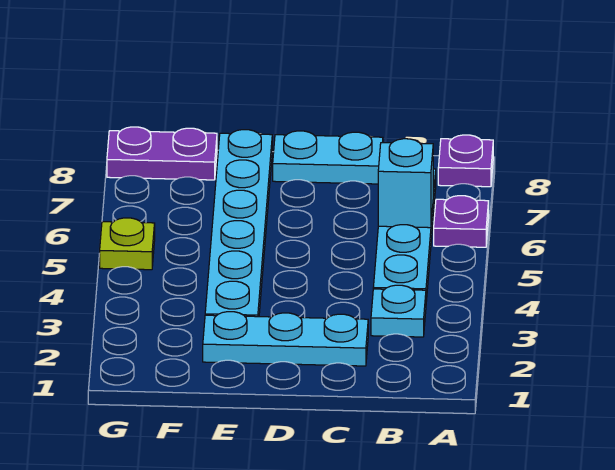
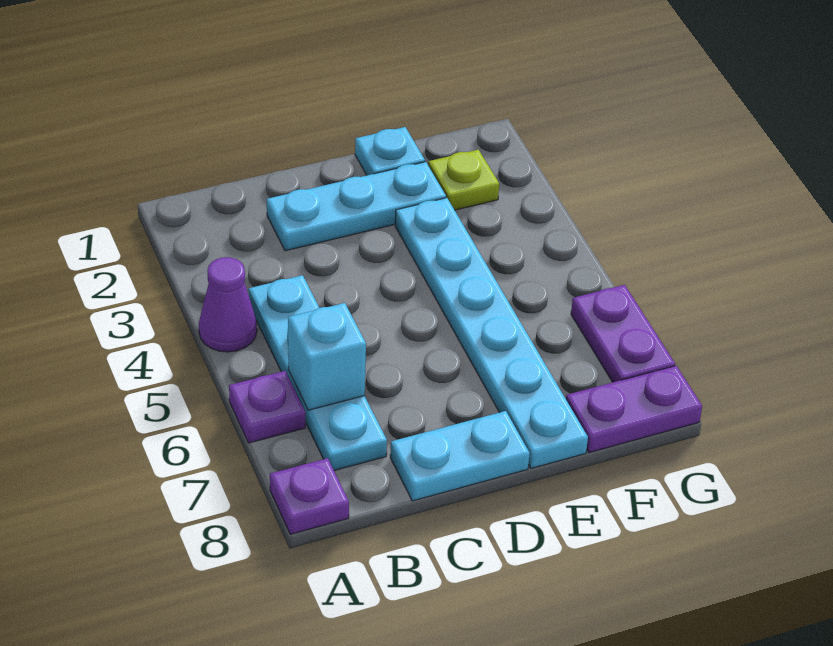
none -> purple 1x1 cone [199,257,257,352]
cyan 1x1 plate [371,285,426,337] -> cyan 1x1 plate moved to [355,127,425,175]
lime 1x1 plate [100,218,155,270] -> lime 1x1 plate moved to [428,150,499,210]
none -> purple 1x2 plate [571,285,675,382]

